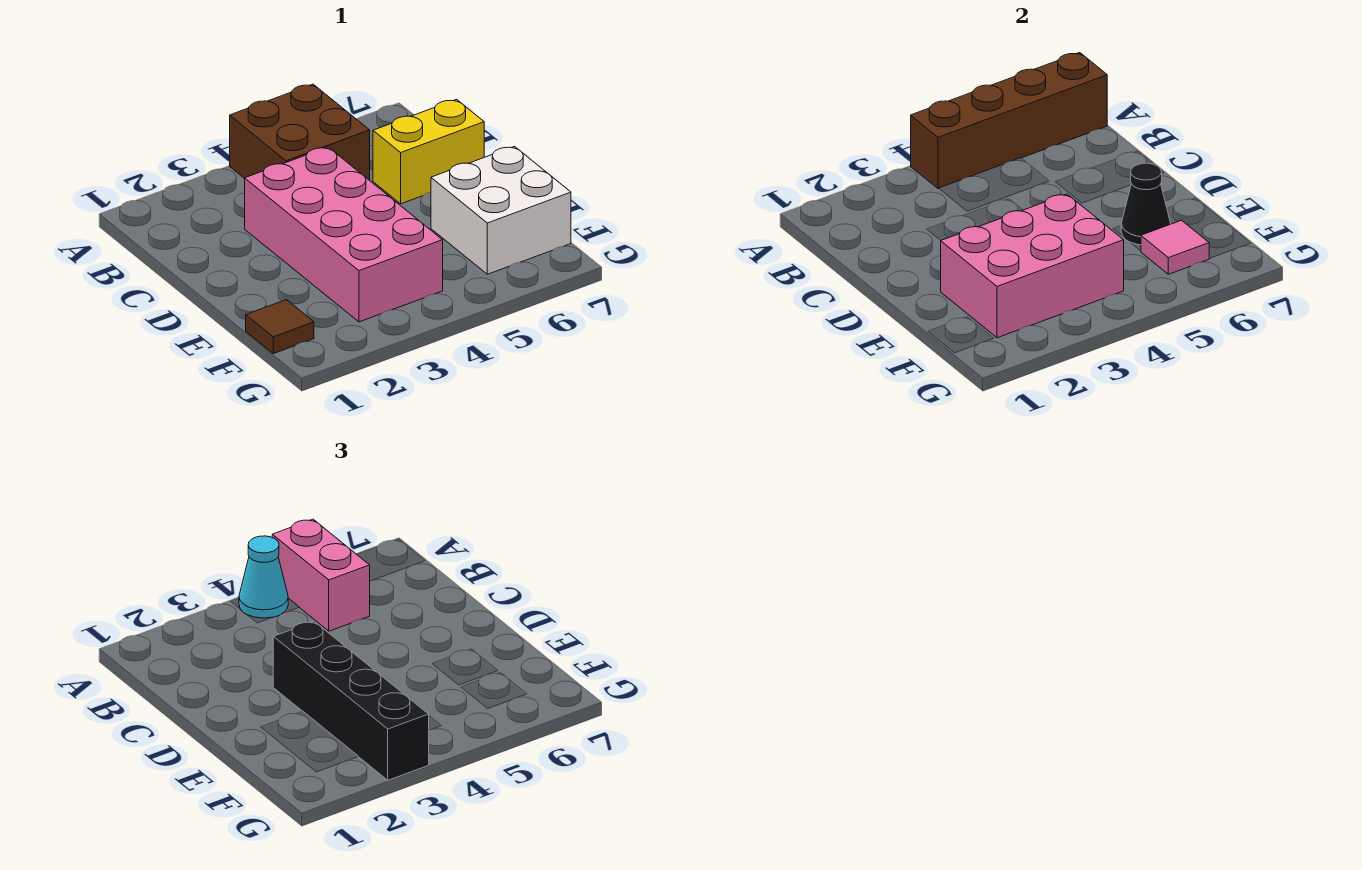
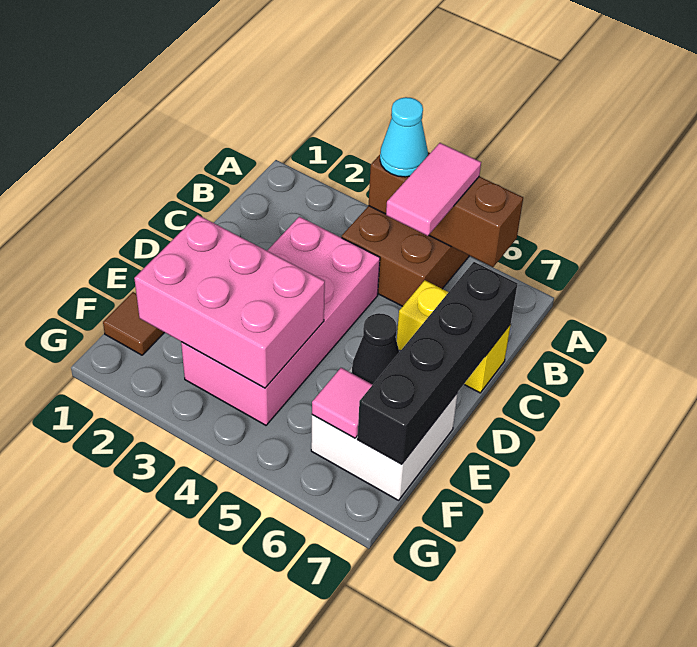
brown 1x4 brick [911,53,1107,189] -> brown 1x3 brick [369,152,523,267]
pink 1x2 brick [272,519,370,631] -> pink 1x2 tile [386,143,481,236]
black 1x4 brick [273,621,429,780] -> black 1x4 brick moved to [357,262,518,464]

